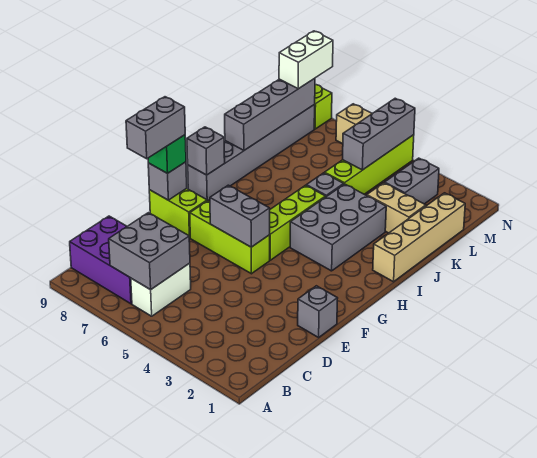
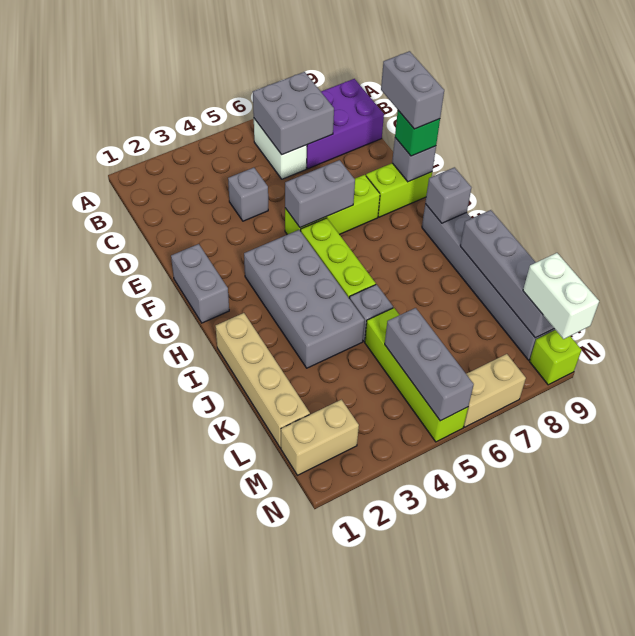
grey 1x1 brick [298,286,338,337] -> grey 1x1 brick moved to [228,168,268,221]
grey 2x3 brick [290,184,386,271] -> grey 2x4 brick [244,230,365,368]
tan 1x2 brick [367,183,426,233] -> tan 1x2 brick moved to [281,400,359,475]
grey 1x2 brick [385,158,439,204] -> grey 1x2 brick moved to [171,244,229,323]

